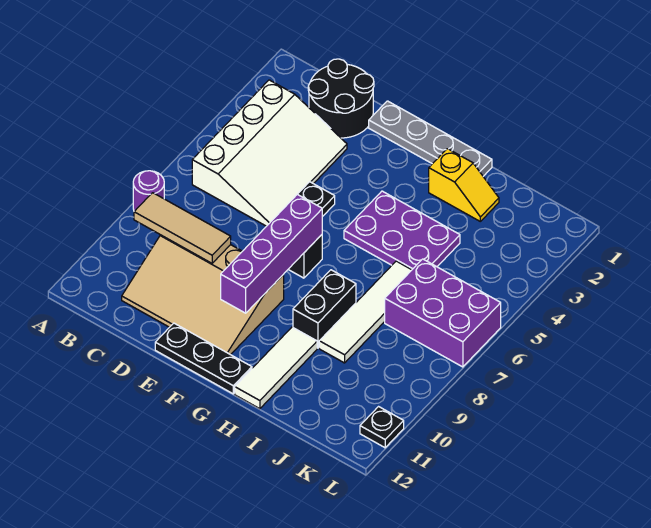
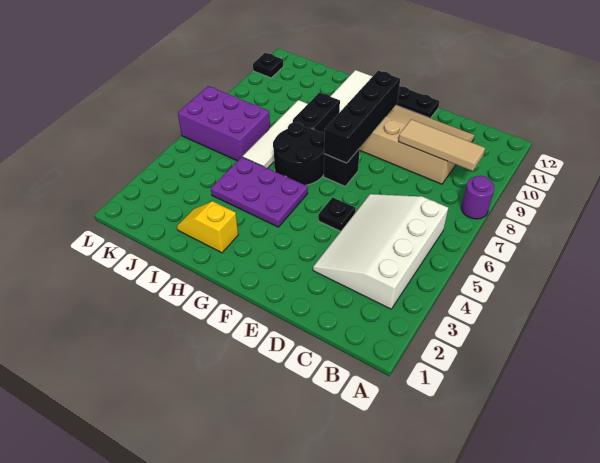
black 2x2 round brick [308,59,374,138] -> black 2x2 round brick moved to [273,122,325,185]
grey 1x4 plate [369,101,492,176] -> none
purple 1x4 brick [221,194,322,313] -> black 1x4 brick [324,71,400,163]

